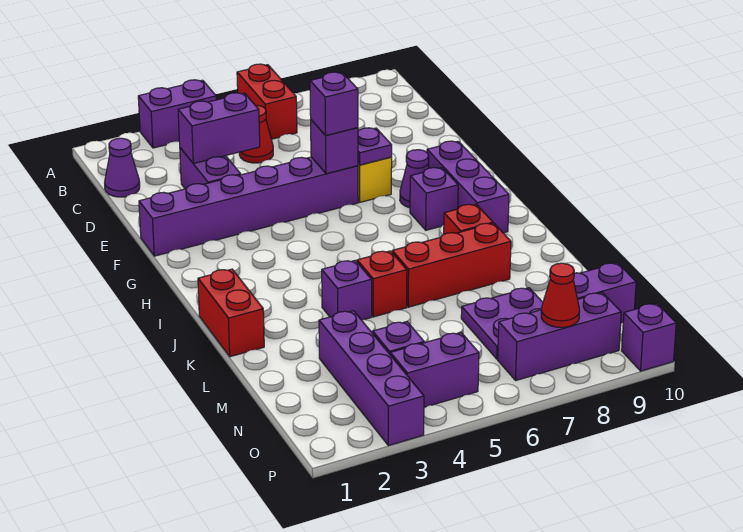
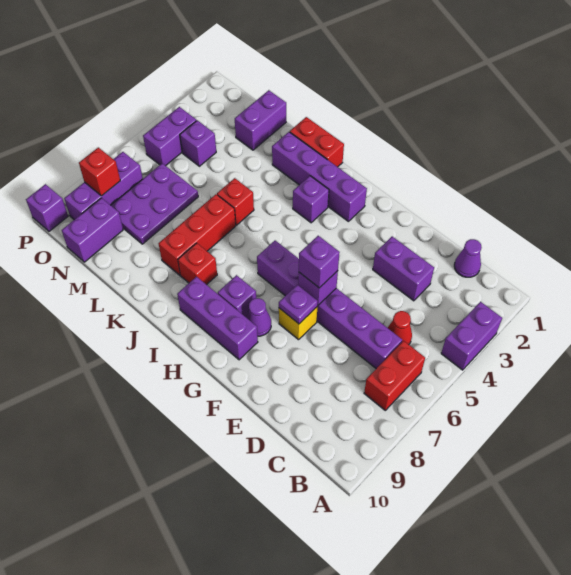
red 1x2 brick [237,64,297,139] -> red 1x2 brick turned to [364,341,425,410]
purple 1x2 brick [178,93,260,164] -> purple 1x2 brick moved to [235,90,286,150]
purple 1x6 brick [139,157,358,256] -> purple 1x6 brick turned to [257,241,402,369]
purple 1x1 brick [322,260,372,320] -> purple 1x1 brick moved to [293,176,329,223]
purple 1x4 brick [319,311,424,446] -> purple 1x4 brick moved to [272,132,367,221]
purple 2x2 plate [461,288,543,359] -> purple 2x3 plate [111,163,198,244]
red 1x1 cone [541,263,580,327] -> red 1x1 brick [79,148,120,196]

